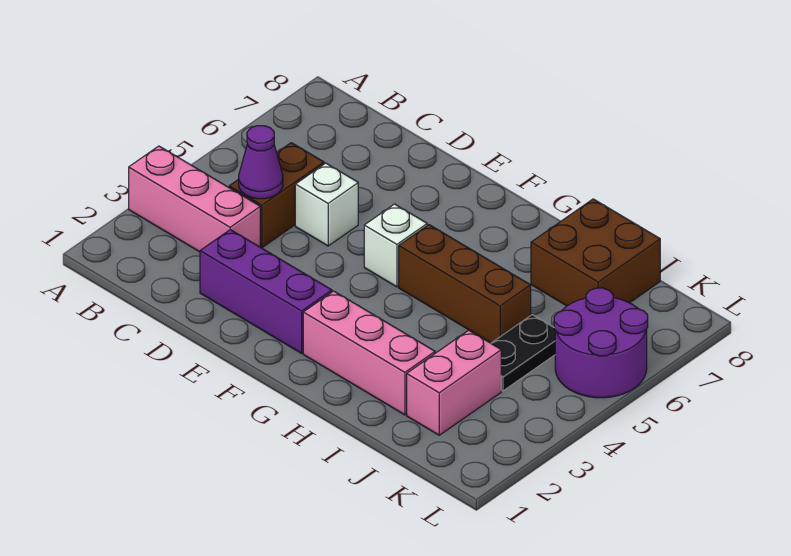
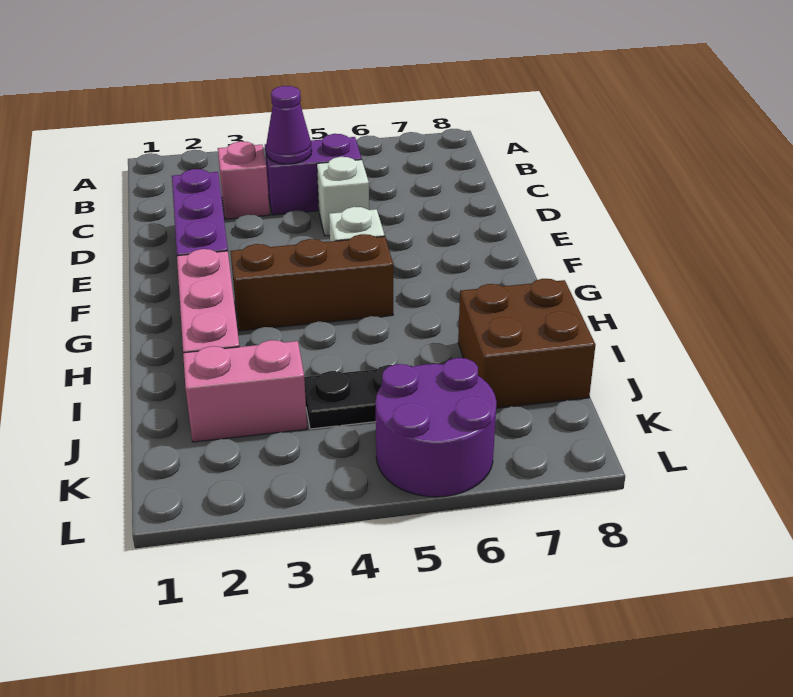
pink 1x3 brick [129,146,260,252] -> pink 1x1 brick [218,141,270,219]
brown 1x2 brick [229,143,324,248] -> purple 1x2 brick [265,134,362,215]
brown 1x3 brick [399,225,531,343] -> brown 1x3 brick turned to [230,234,393,331]

